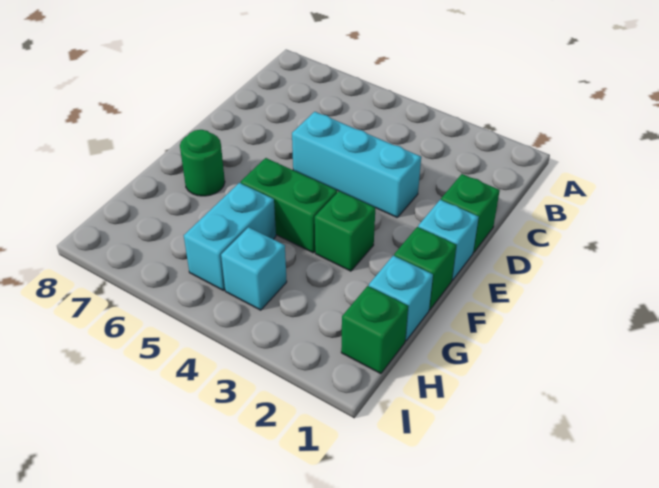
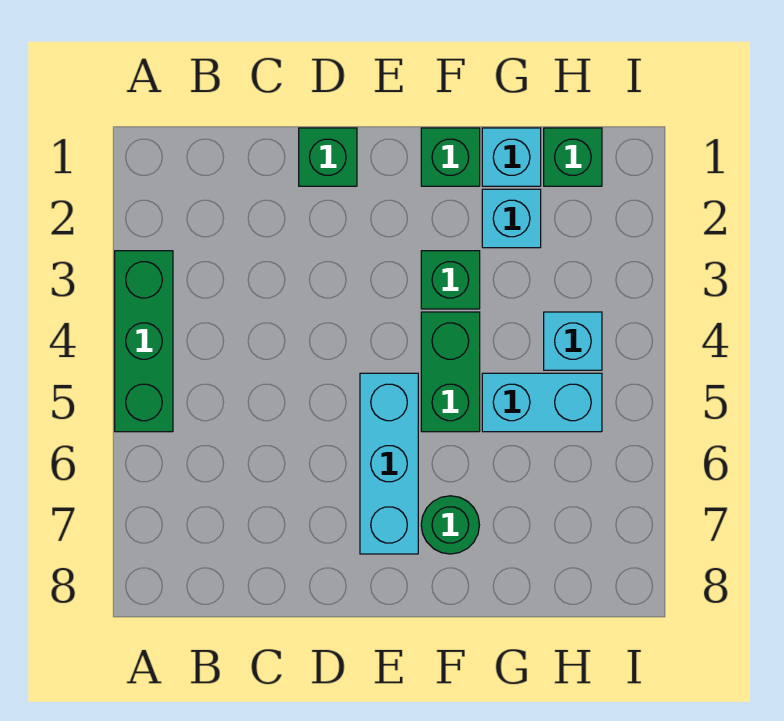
none -> green 1x3 brick [115,251,173,432]
cyan 1x3 brick [292,112,421,217] -> cyan 1x3 brick moved to [360,373,418,554]
cyan 1x1 brick [418,200,479,280] -> cyan 1x1 brick moved to [482,189,541,248]

